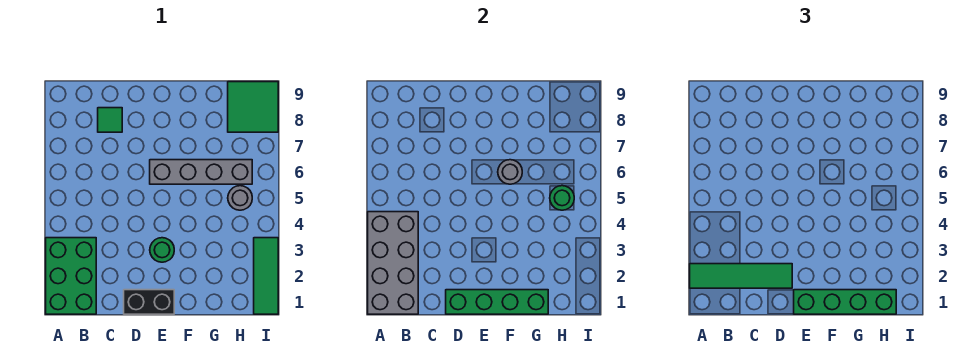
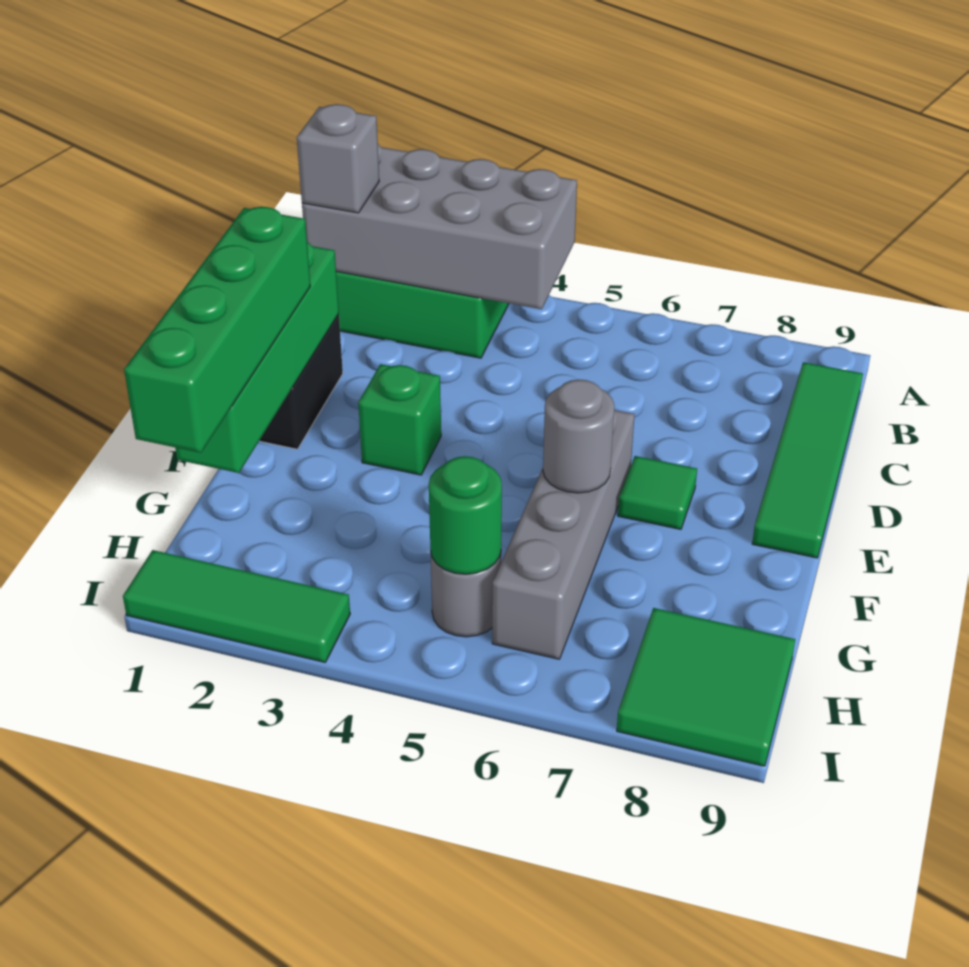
green 1x4 tile [690,264,792,288] -> green 1x4 tile moved to [752,362,863,558]
none -> grey 1x1 brick [297,104,379,213]
green 1x1 tile [98,108,122,132] -> green 1x1 tile moved to [618,456,697,529]
green 1x1 round brick [150,238,174,262] -> green 1x1 brick [358,364,441,475]

